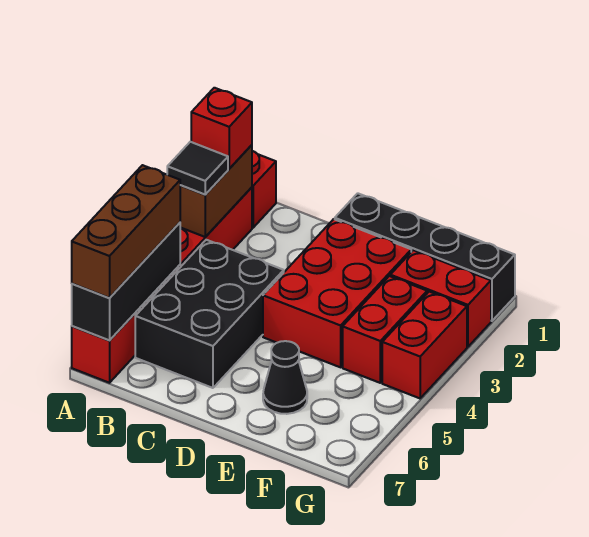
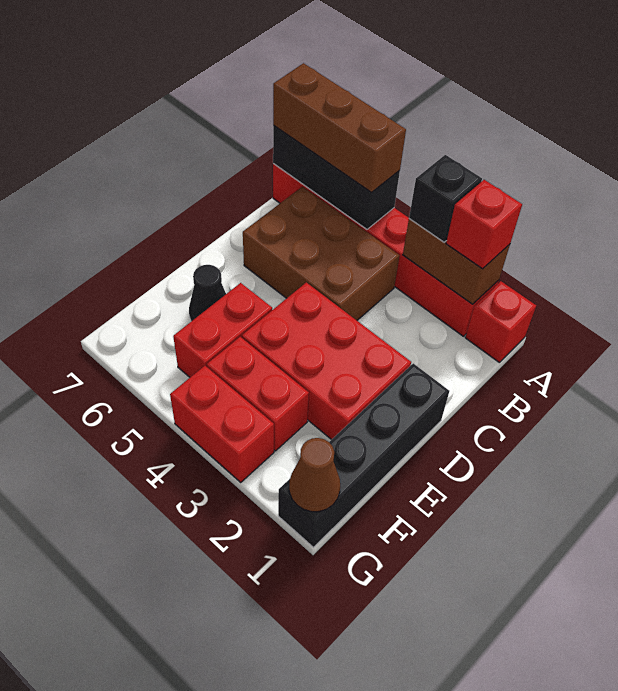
black 1x1 tile [167,142,228,195] -> black 1x1 brick [409,155,482,242]
black 2x3 brick [135,240,284,388] -> brown 2x3 brick [243,187,399,320]
red 1x2 brick [390,250,491,347] -> red 1x2 brick moved to [173,283,272,377]
none -> brown 1x1 cone [289,438,340,512]

